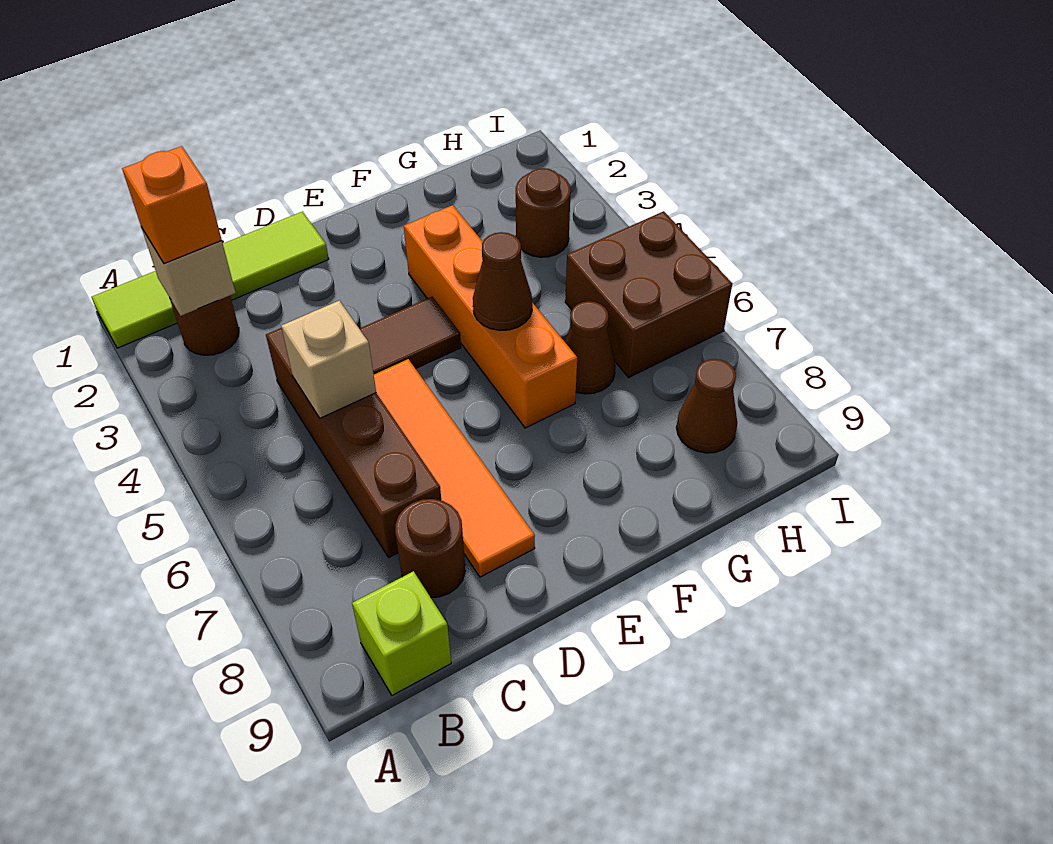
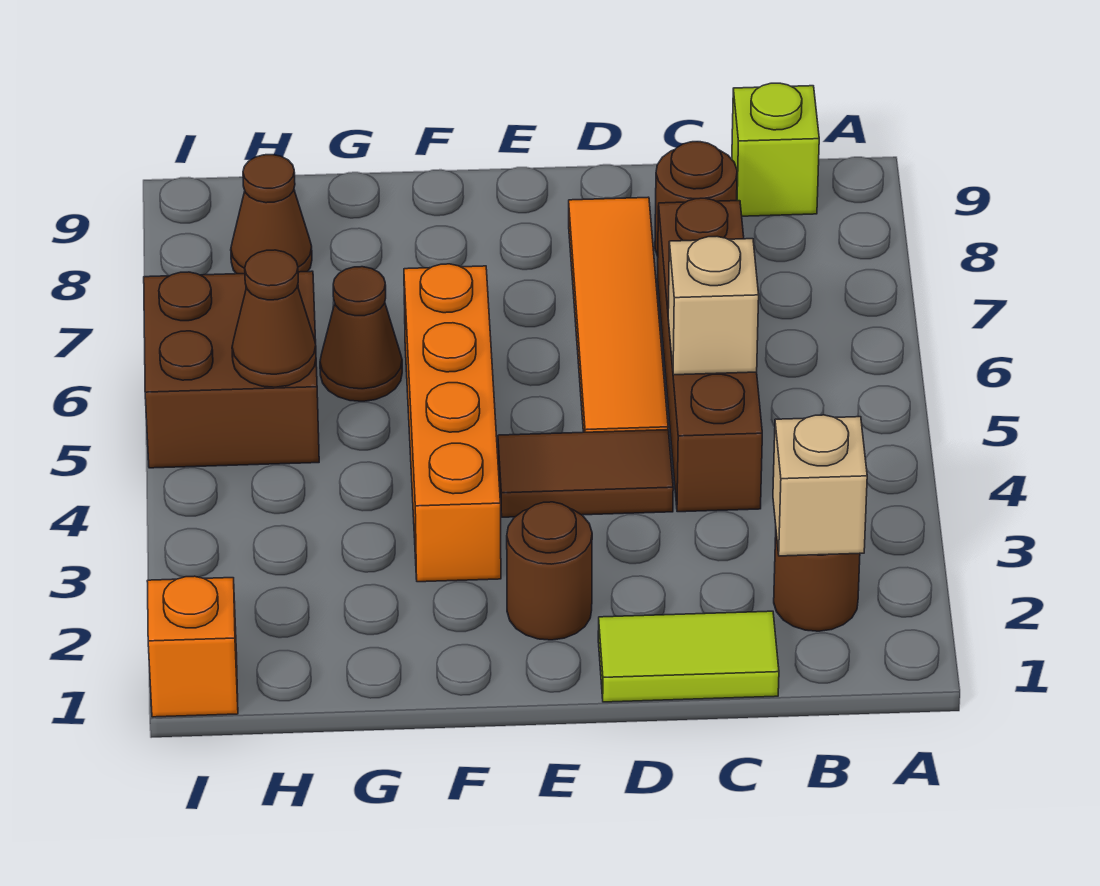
lime 1x4 tile [92,212,329,348] -> lime 1x2 tile [598,611,779,702]
orange 1x1 brick [122,146,222,264] -> orange 1x1 brick moved to [147,576,238,717]
brown 1x1 cone [473,232,532,331] -> brown 1x1 cone moved to [232,250,316,387]
brown 1x1 round brick [516,168,571,257] -> brown 1x1 round brick moved to [507,502,592,640]

